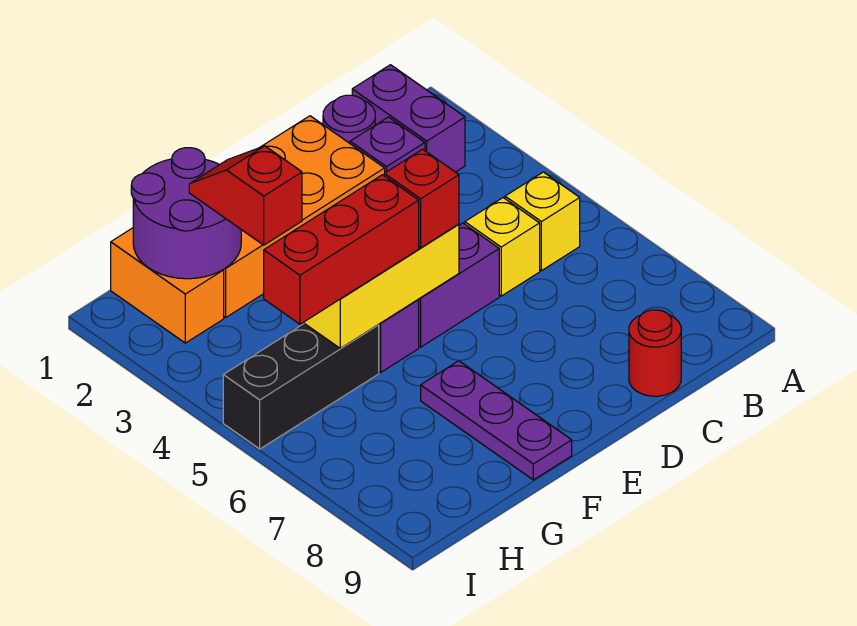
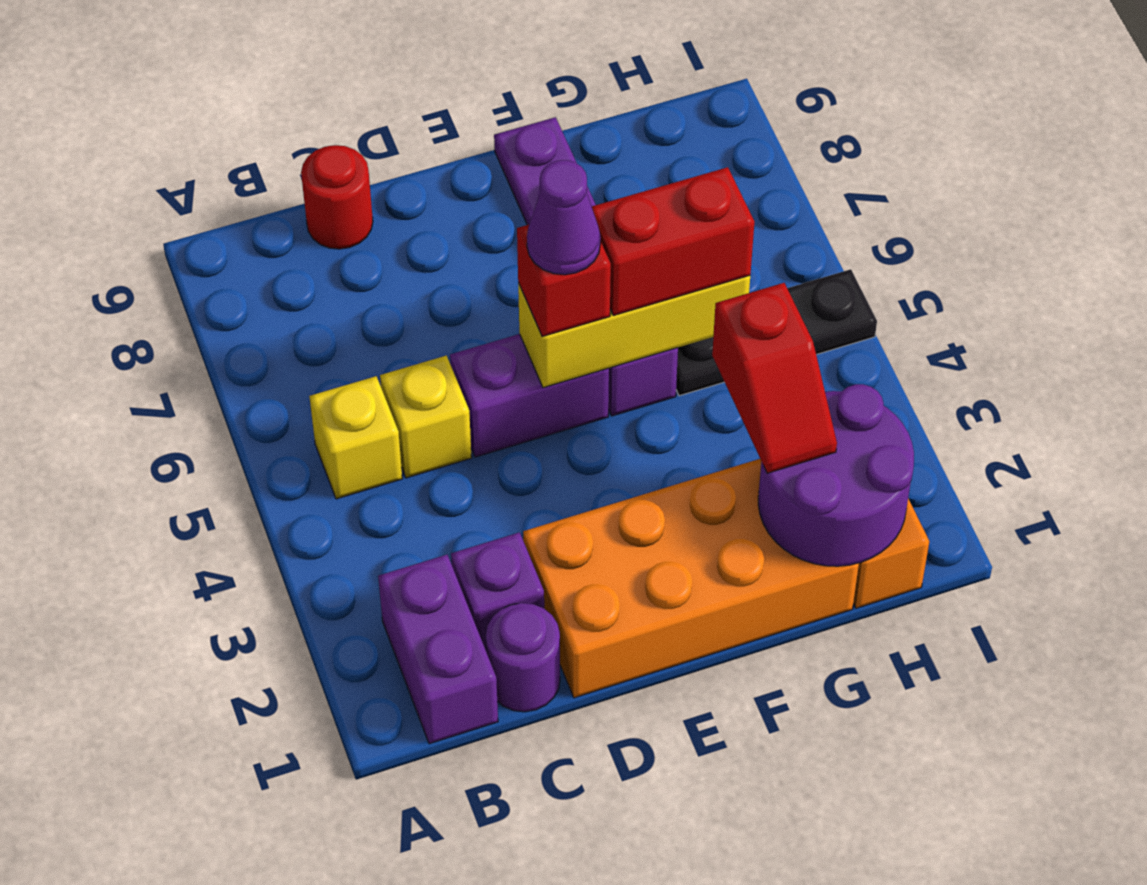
none -> purple 1x1 cone [527,160,600,275]
red 1x3 brick [264,175,419,324] -> red 1x2 brick [592,167,754,315]
black 1x3 brick [223,324,379,449] -> black 1x3 plate [676,269,877,396]

